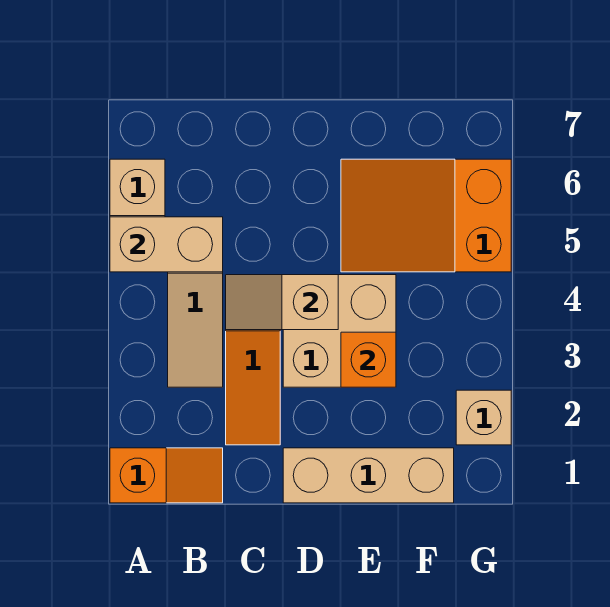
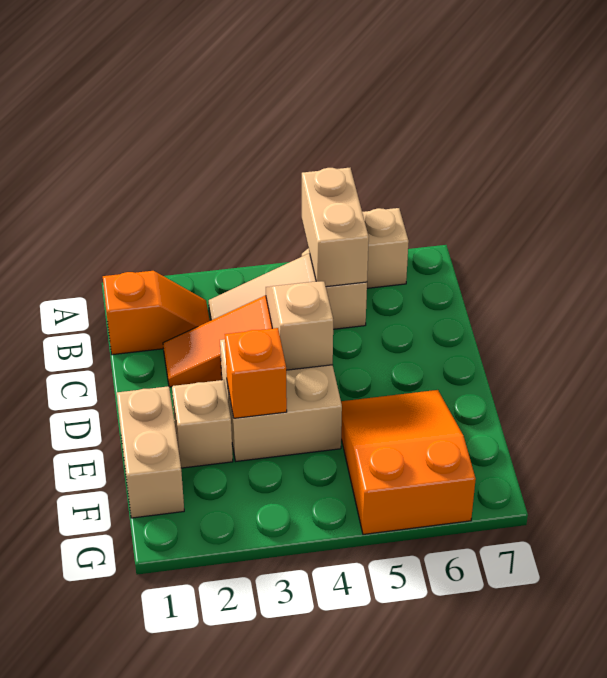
orange 1x2 slope [110,448,223,503] -> orange 1x2 slope turned to [103,271,210,355]
tan 1x3 brick [283,448,454,503] -> tan 1x2 brick [117,386,184,518]
tan 1x1 brick [456,390,511,445] -> tan 1x1 brick moved to [172,380,233,468]

